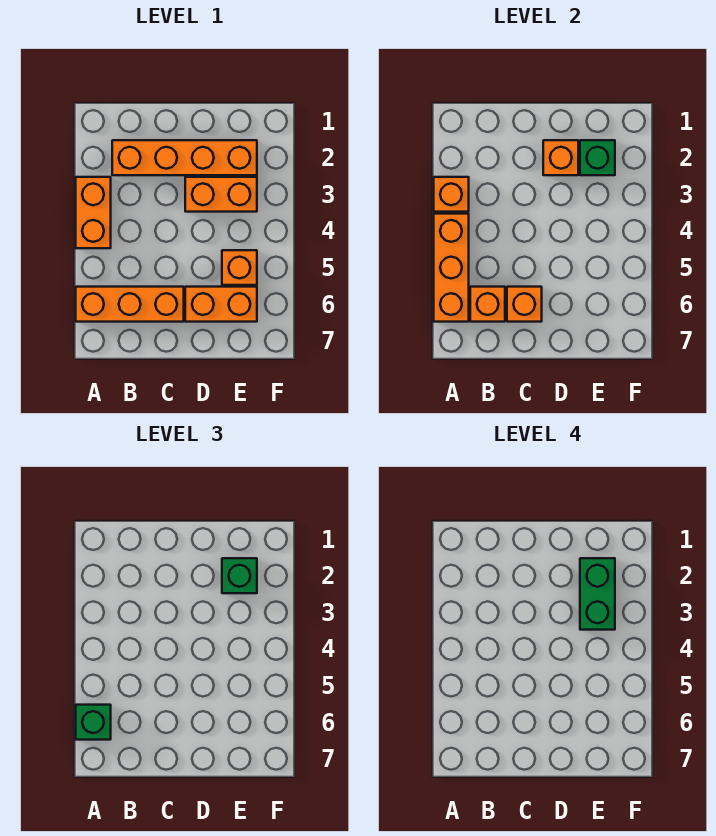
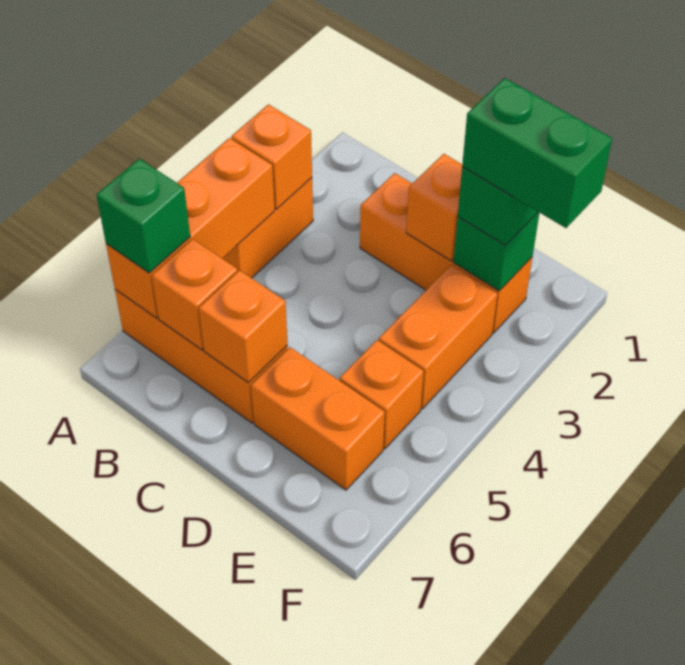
orange 1x4 brick [112,140,257,175] -> orange 1x3 brick [360,173,532,333]
orange 1x2 brick [185,177,257,212] -> orange 1x2 brick turned to [379,265,497,409]
green 1x2 brick [580,558,615,630] -> green 1x2 brick turned to [462,78,612,228]

